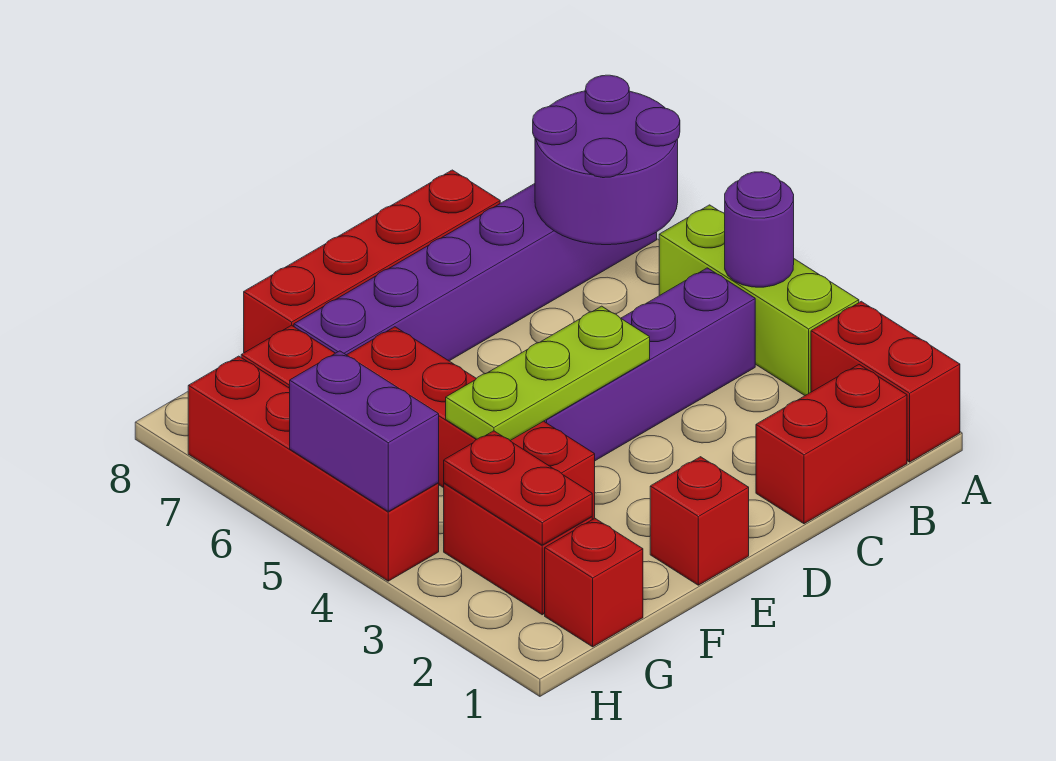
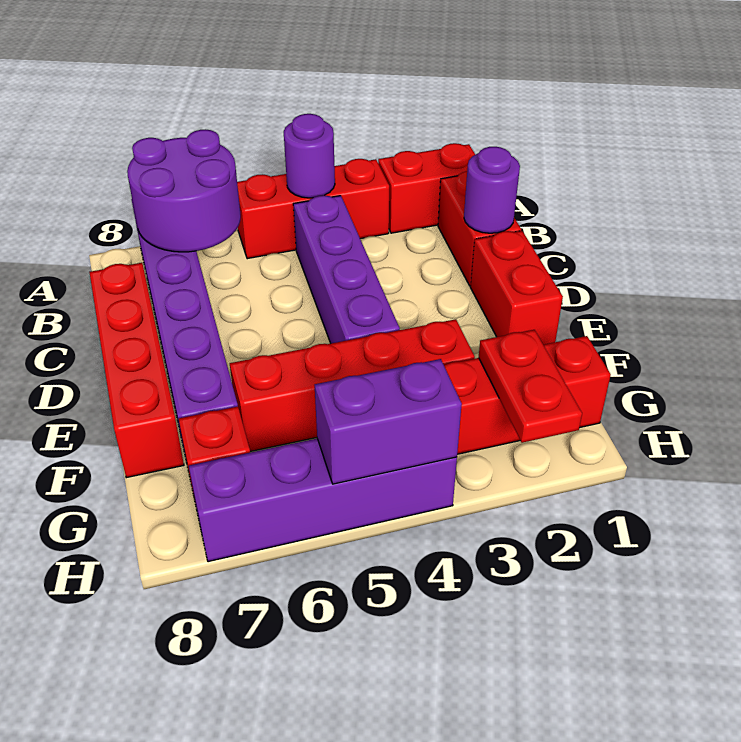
lime 1x3 brick [659,205,859,395] -> red 1x3 brick [237,159,389,259]
none -> purple 1x1 round brick [464,147,520,233]
lime 1x3 plate [446,306,650,441] -> none
red 1x1 brick [650,457,749,585] -> red 1x2 brick [470,231,563,345]
red 1x2 plate [444,431,592,545] -> red 1x2 plate turned to [479,330,582,443]
red 1x4 brick [188,356,439,581] -> purple 1x4 brick [189,439,457,562]

